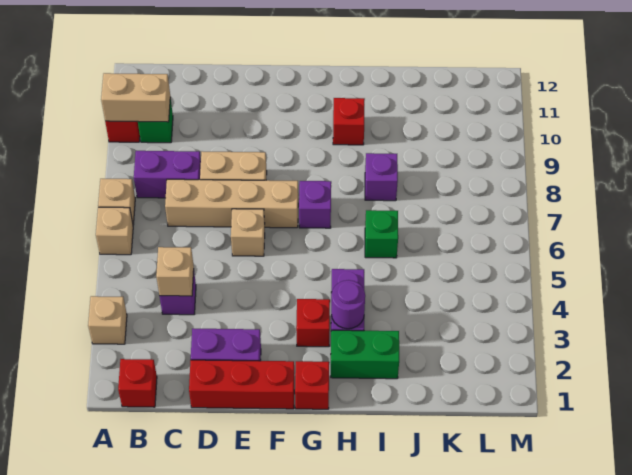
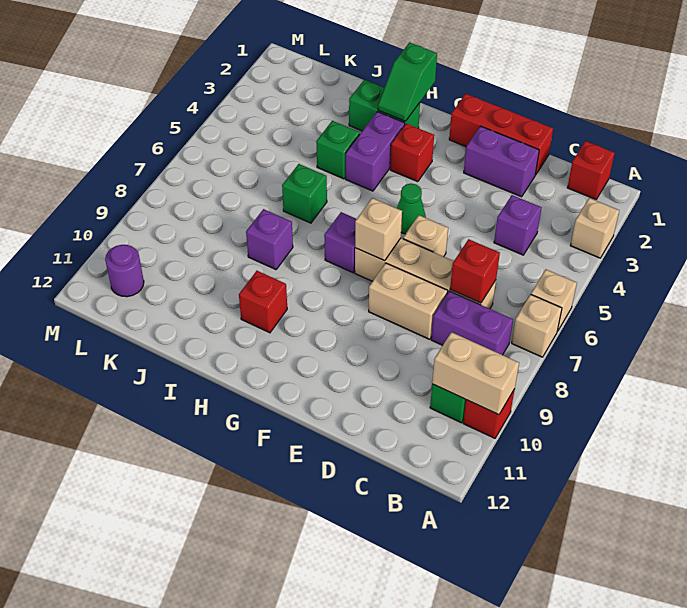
tan 1x1 brick [156,247,194,296] -> tan 1x1 brick moved to [355,198,402,261]
none -> green 1x1 cone [397,184,426,234]
red 1x1 brick [295,361,329,409] -> red 1x1 brick moved to [450,239,500,303]
none -> green 1x2 slope [378,42,437,121]
purple 1x1 round brick [331,280,365,329] -> purple 1x1 round brick moved to [105,245,144,297]
none -> green 1x1 brick [316,121,360,179]

